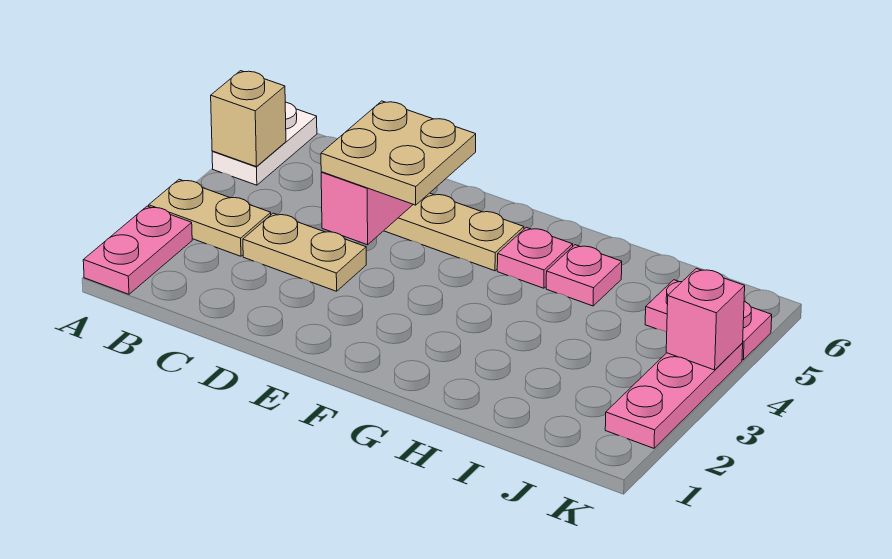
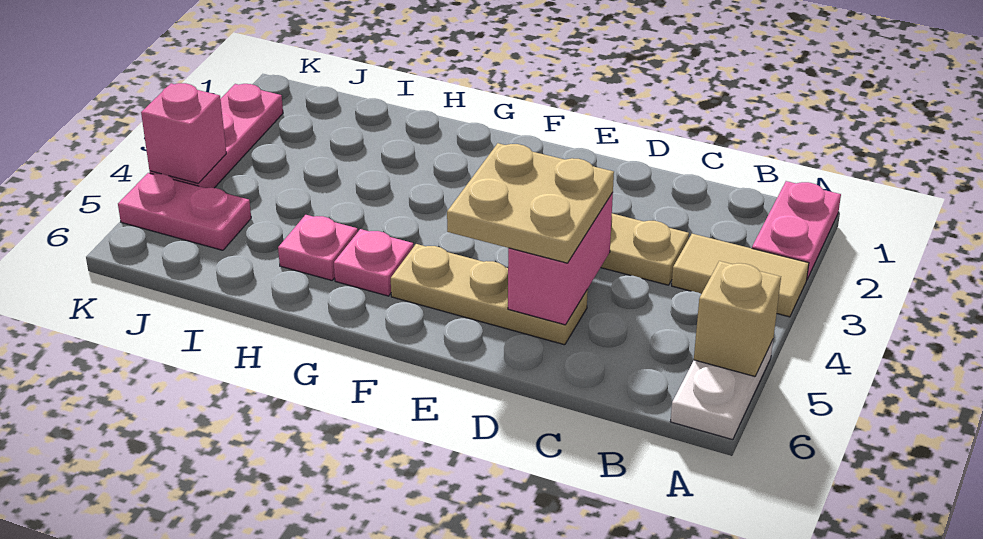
tan 1x2 plate [149,179,271,256] -> tan 1x2 tile [672,234,809,317]

